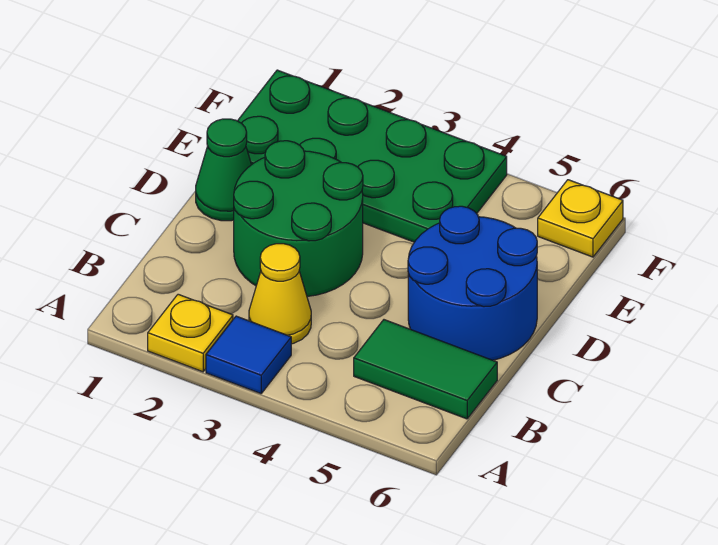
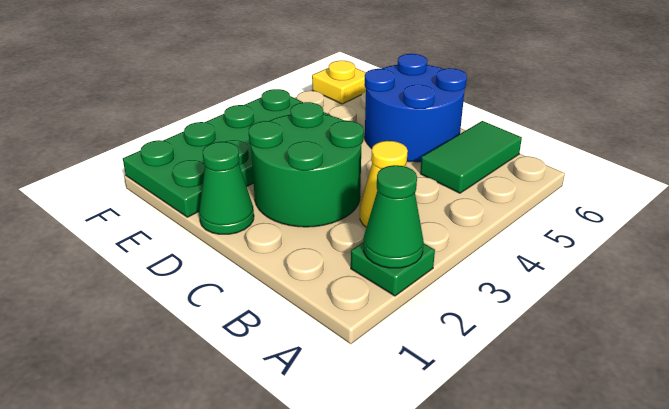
yellow 1x1 plate [148,294,233,372] -> green 1x1 plate [351,242,435,296]
none -> green 1x1 cone [364,165,424,268]
blue 1x1 tile [206,316,291,394] -> none

